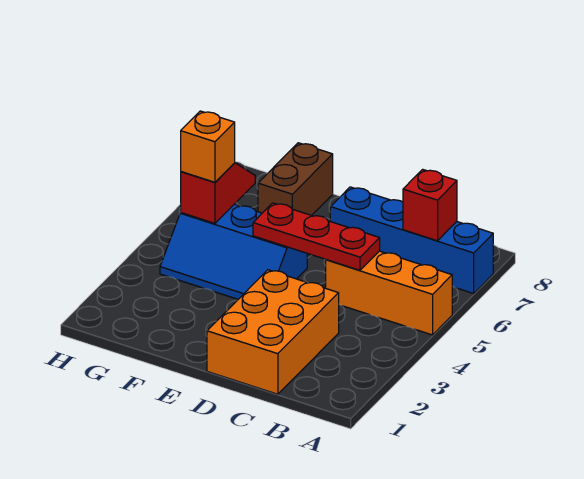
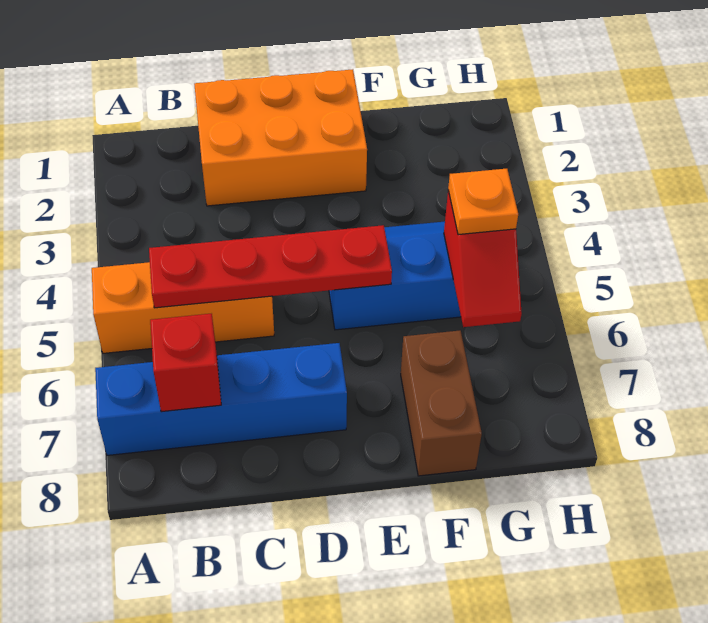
orange 2x3 brick [207,270,339,394] -> orange 2x3 brick turned to [194,69,367,206]
red 1x3 plate [253,203,380,270] -> red 1x4 plate [149,225,392,308]
orange 1x1 brick [181,111,235,182] -> orange 1x1 plate [448,168,518,235]

